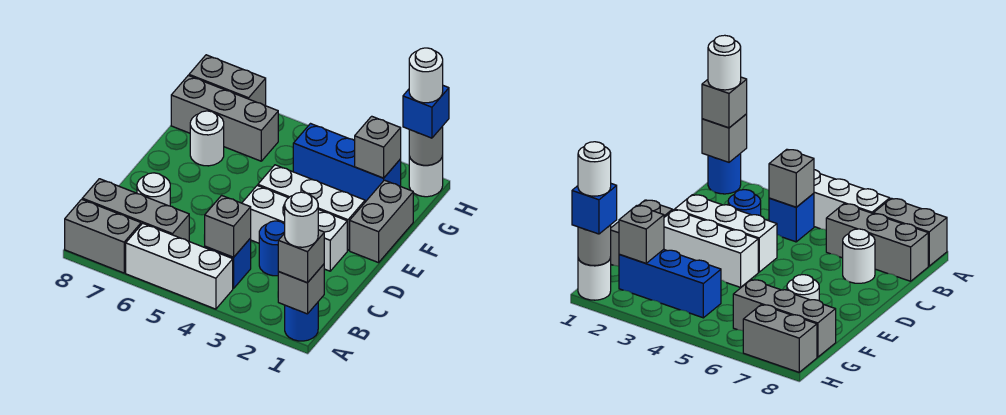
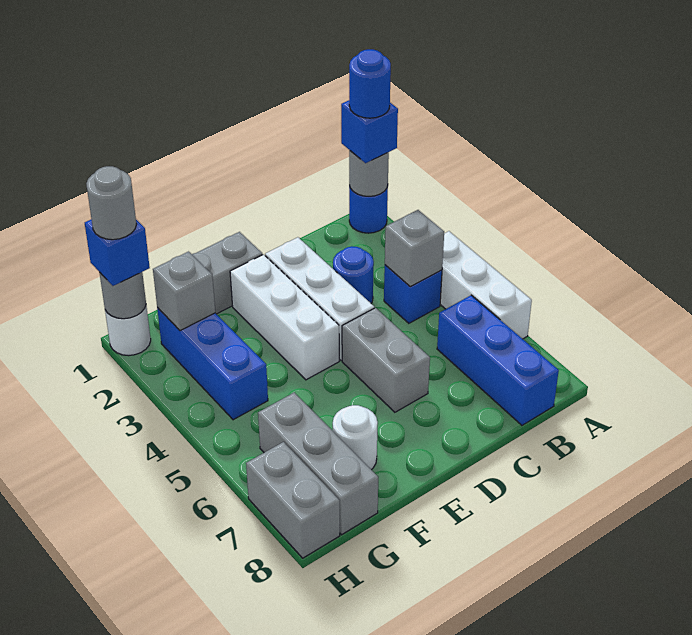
grey 1x1 brick [278,264,324,314] -> grey 1x1 round brick [349,150,389,196]
grey 1x1 brick [278,230,324,283] -> blue 1x1 brick [341,100,398,163]
white 1x1 round brick [285,192,318,247] -> blue 1x1 round brick [349,49,391,118]
grey 1x2 brick [65,199,141,273] -> grey 1x2 brick moved to [342,308,430,412]
grey 1x3 brick [82,179,189,241] -> blue 1x3 brick [437,295,559,425]
white 1x1 round brick [137,173,170,206] -> none
white 1x1 round brick [409,48,443,103] -> grey 1x1 round brick [86,166,136,240]

